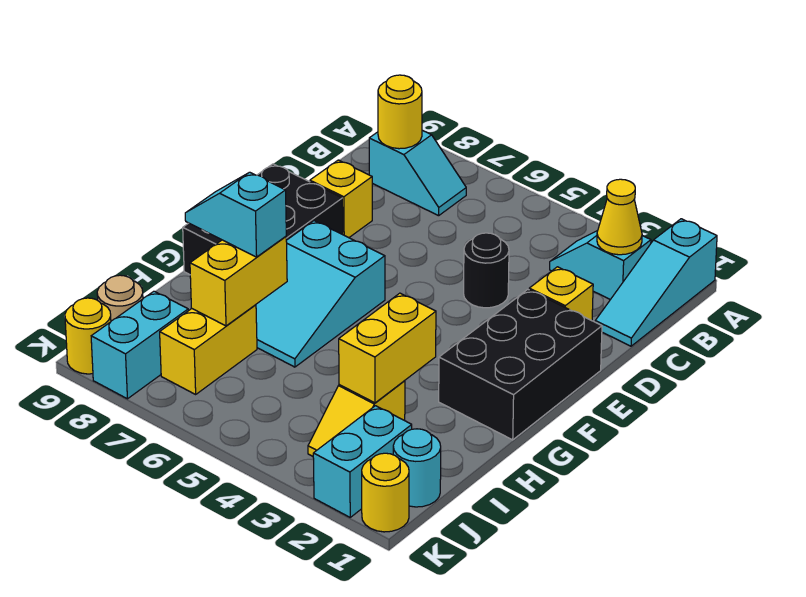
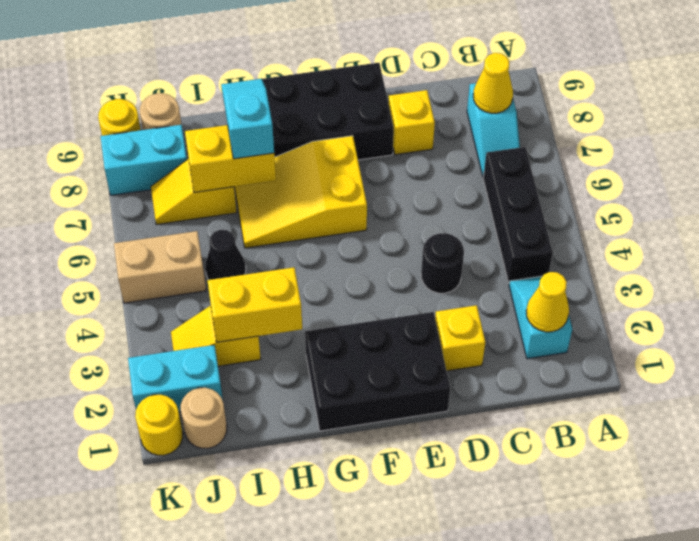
cyan 1x3 slope [595,219,717,346] -> none
none -> black 1x3 brick [483,147,553,283]
yellow 1x1 round brick [378,75,422,149] -> yellow 1x1 cone [473,53,513,113]
cyan 2x3 slope [256,221,385,367] -> yellow 2x3 slope [235,136,367,248]
none -> black 1x1 cone [205,230,246,280]
yellow 1x2 brick [160,305,257,394] -> yellow 1x2 slope [151,159,237,225]
cyan 1x1 round brick [393,429,441,507] -> tan 1x1 round brick [181,388,227,448]
none -> tan 1x2 brick [114,231,206,303]

